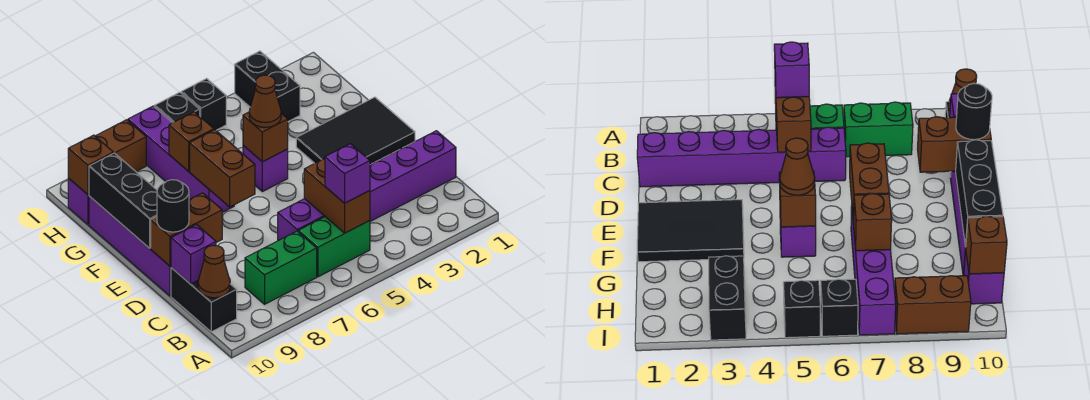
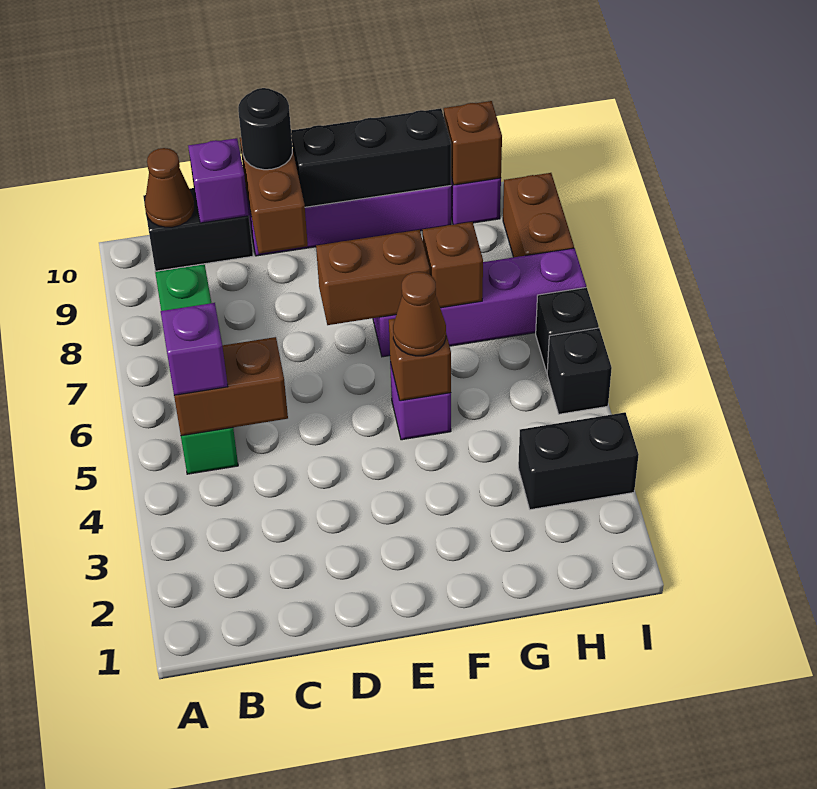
purple 1x6 brick [278,131,456,241] -> none
black 2x3 tile [296,97,415,165] -> none

